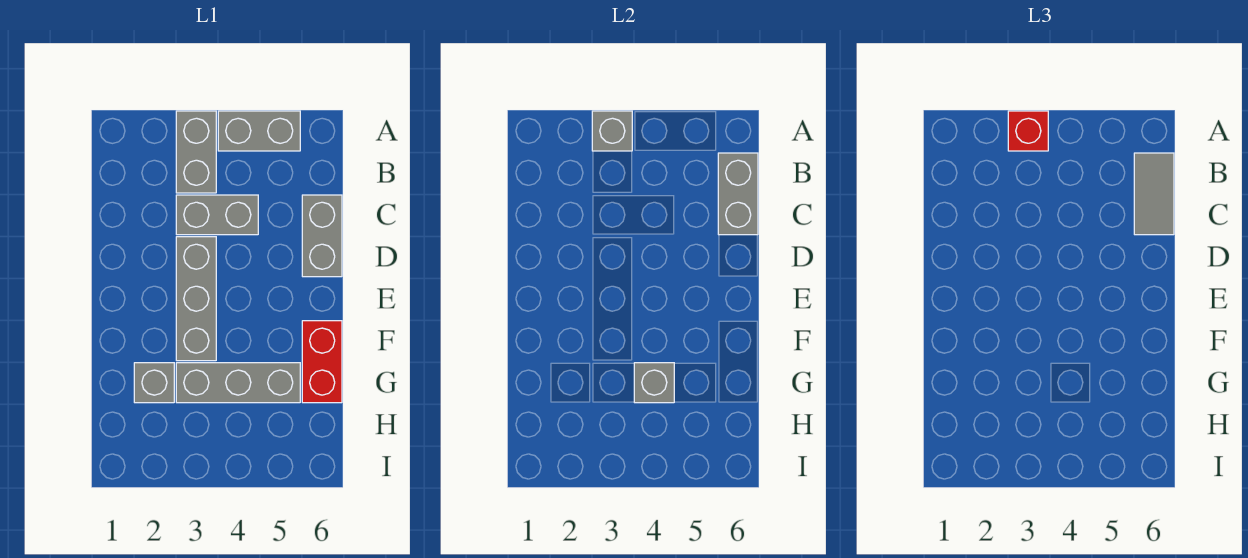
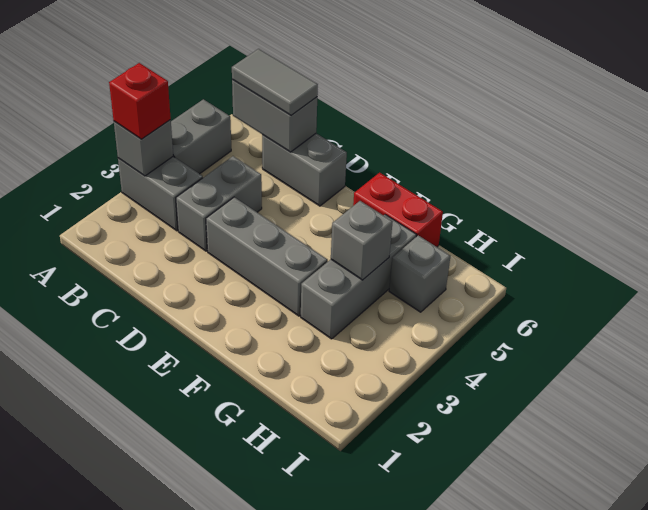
grey 1x1 brick [134,363,174,403] -> grey 1x1 brick moved to [389,235,450,312]

